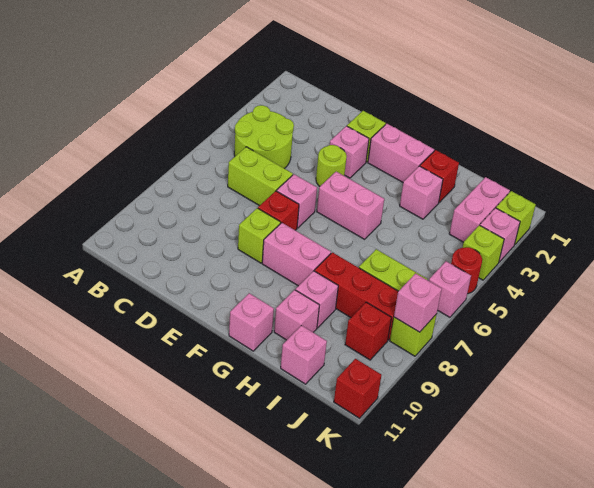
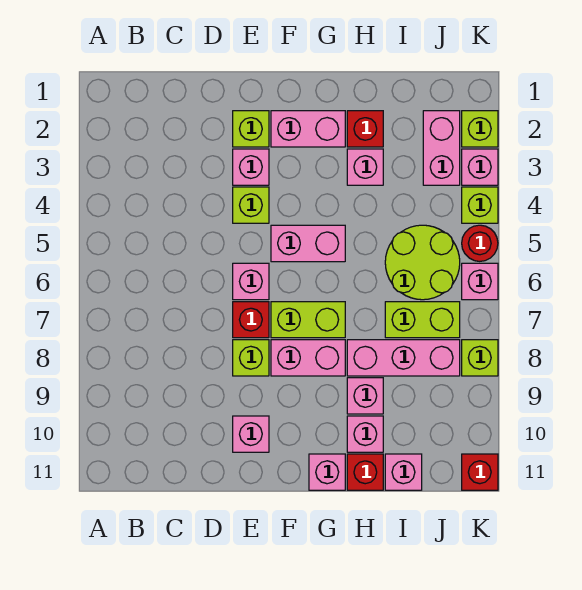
lime 2x2 round brick [234,105,294,169] -> lime 2x2 round brick moved to [385,225,460,300]
lime 1x2 brick [228,147,293,206] -> lime 1x2 brick moved to [271,302,345,338]
lime 1x1 round brick [316,145,347,186] -> lime 1x1 brick [233,187,269,223]
red 1x3 brick [315,252,398,340] -> pink 1x3 brick [347,340,460,376]
red 1x1 brick [345,302,391,360] -> red 1x1 brick moved to [347,454,383,490]
pink 1x1 brick [394,273,442,332] -> pink 1x1 brick moved to [233,416,269,452]

